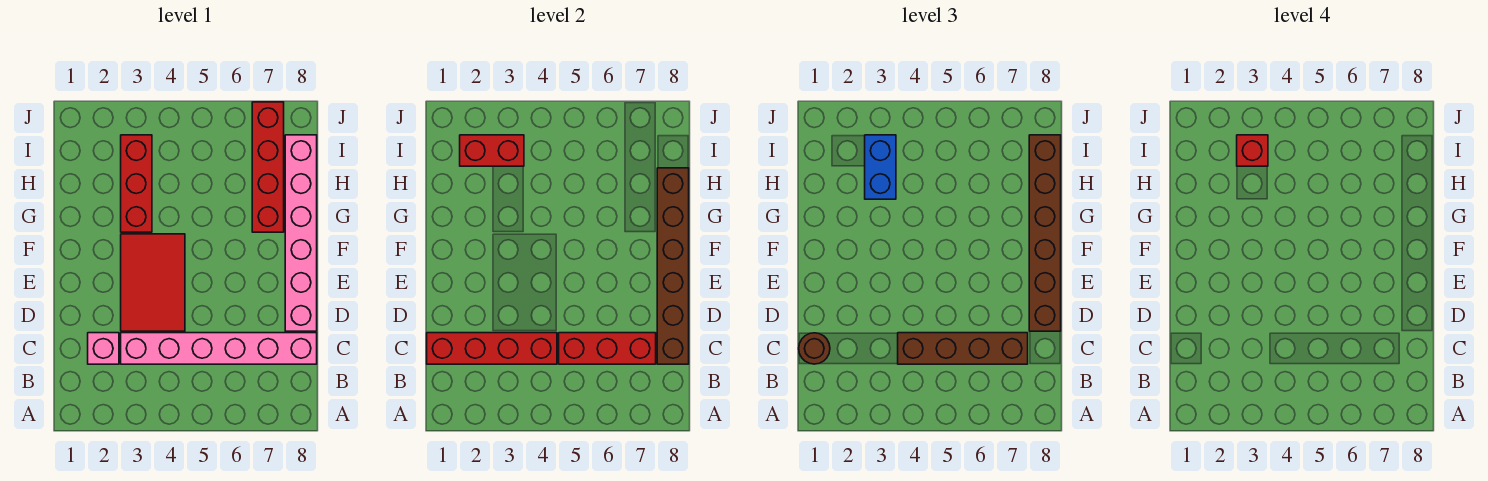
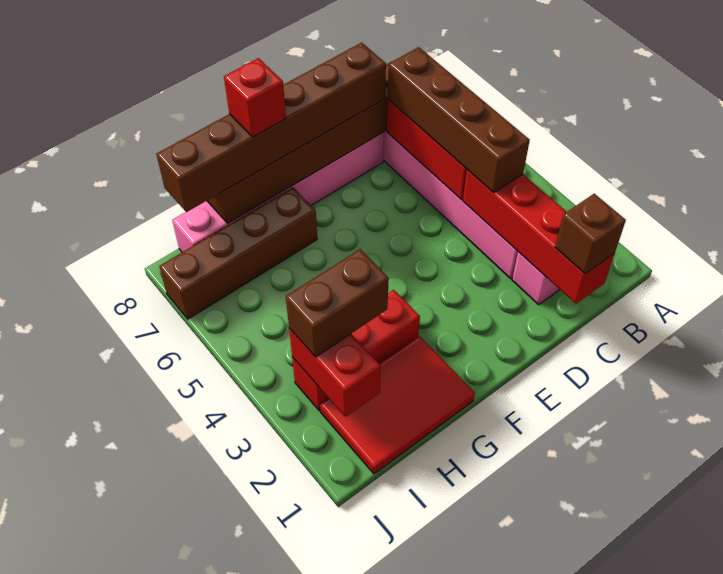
brown 1x1 round brick [799,333,830,364] -> brown 1x1 brick [555,194,626,274]
red 2x3 tile [121,234,185,331] -> red 2x3 tile moved to [320,336,475,474]
red 1x4 brick [252,102,284,232] -> brown 1x4 brick [159,188,317,319]
blue 1x2 brick [865,135,896,199] -> brown 1x2 brick [286,249,389,357]
red 1x1 brick [1237,135,1268,166] -> red 1x1 brick moved to [224,58,286,137]

